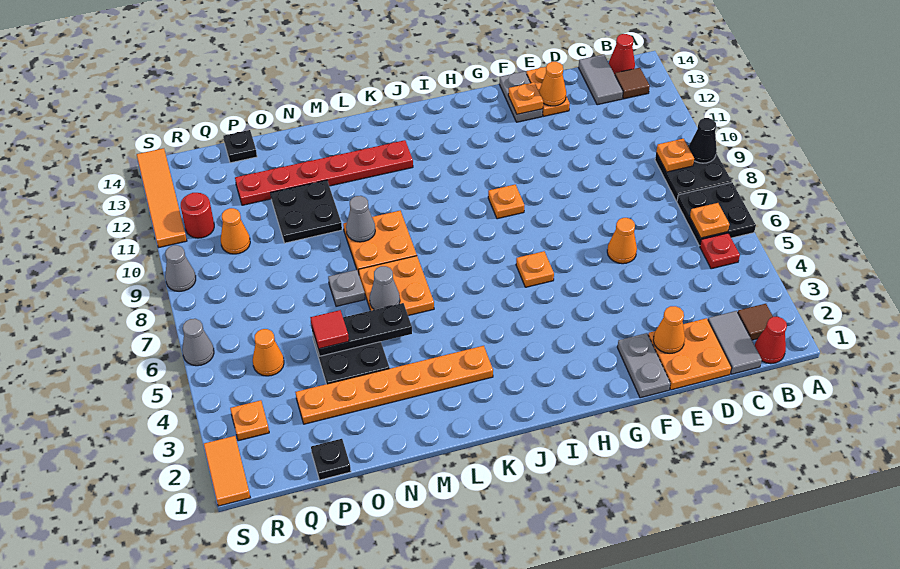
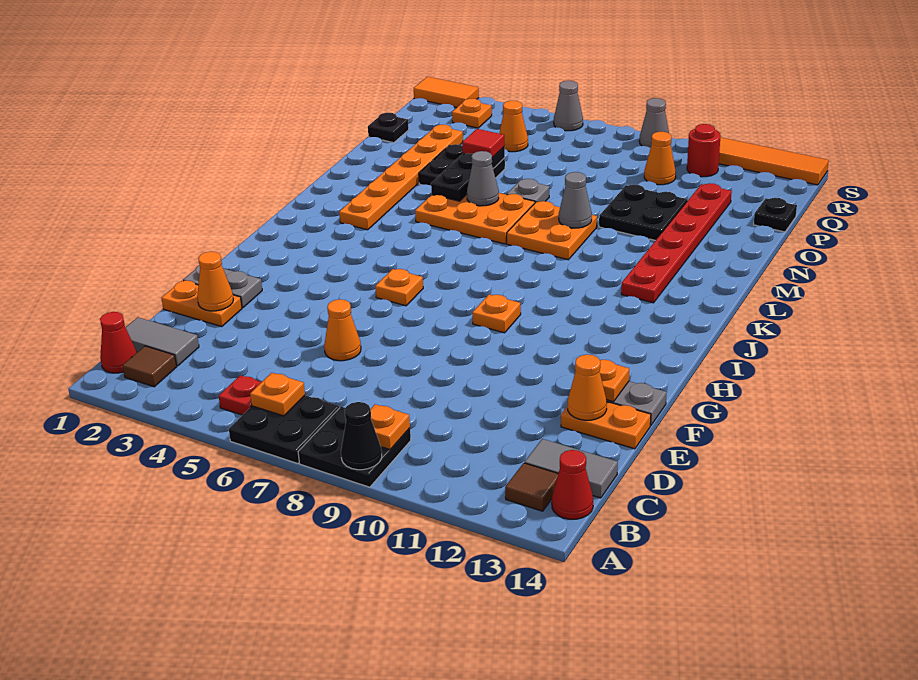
orange 2x2 plate [648,318,732,390] -> orange 1x2 plate [161,280,242,327]
orange 2x2 plate [359,256,434,316] -> orange 2x3 plate [415,193,535,244]

